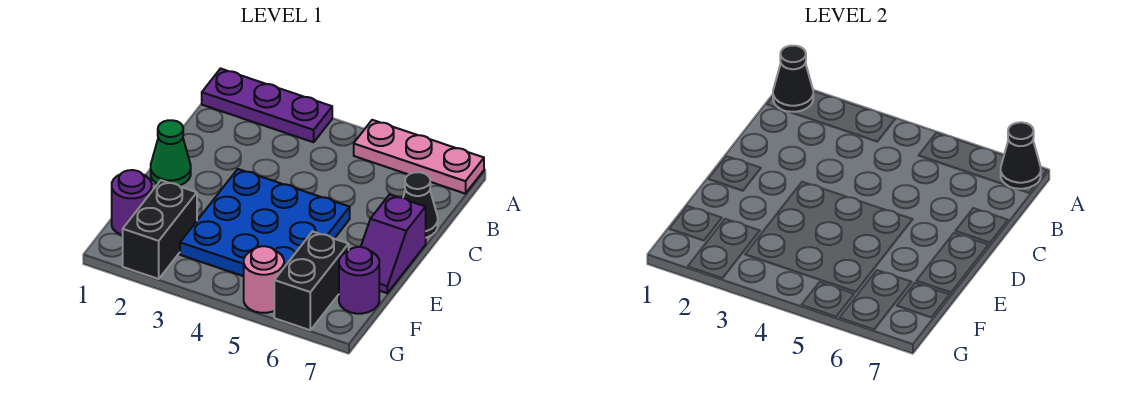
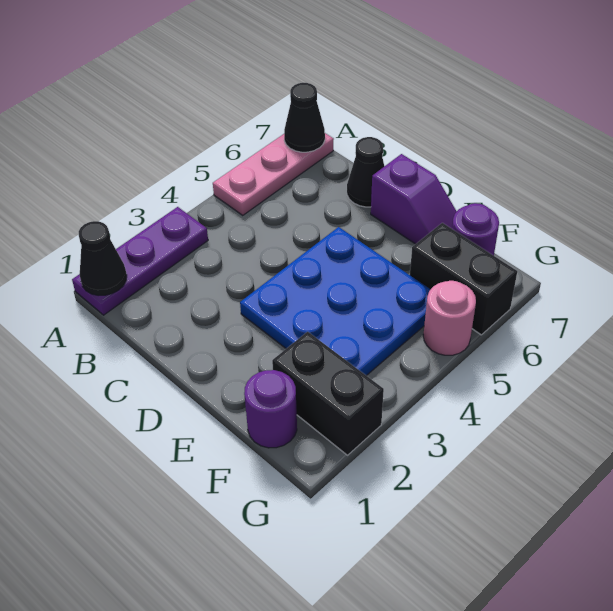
green 1x1 cone [151,120,191,186] -> none

